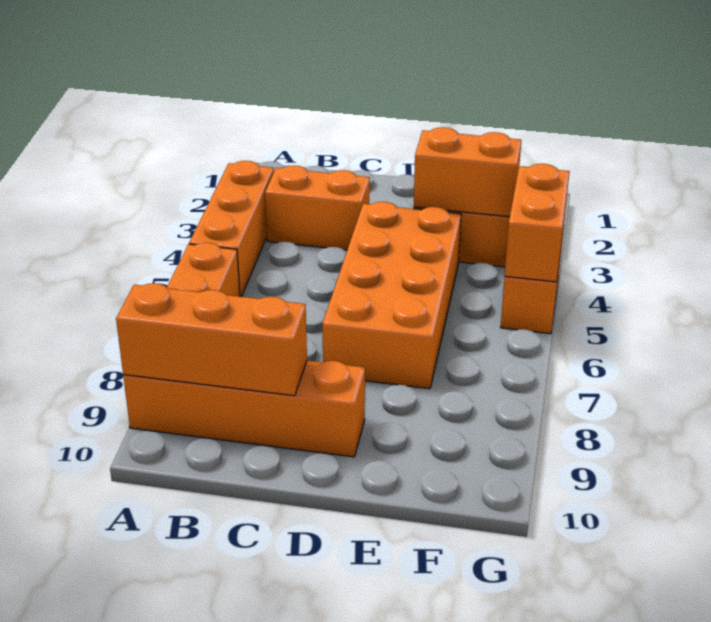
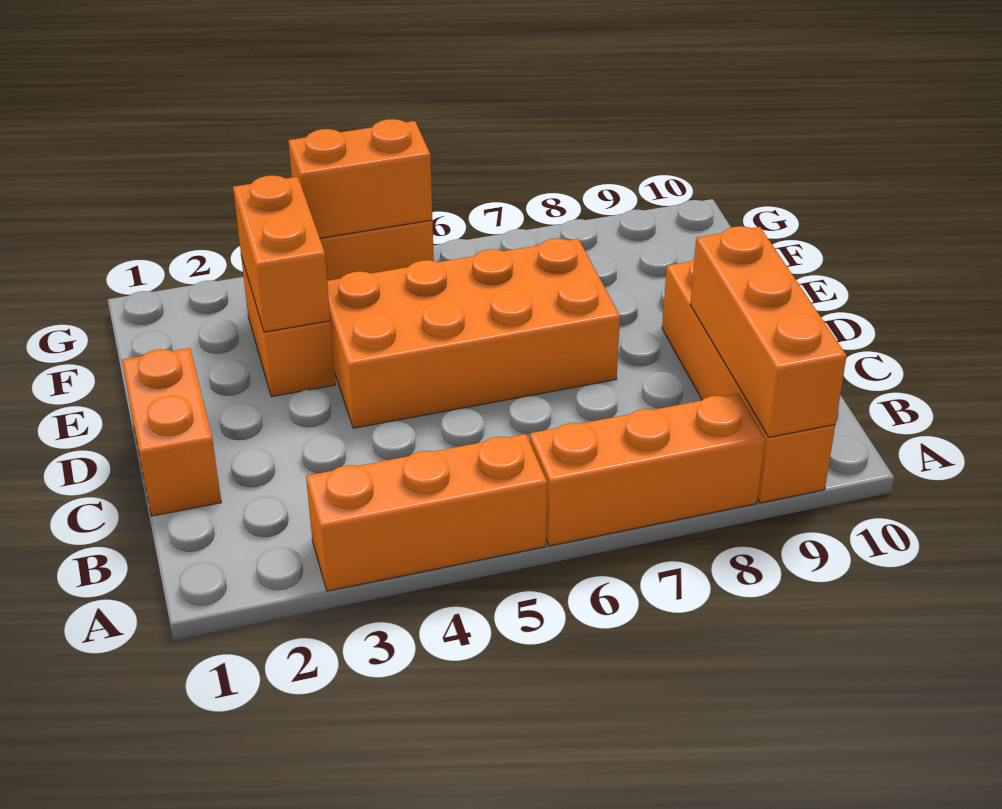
orange 1x2 brick [265,165,370,250] -> orange 1x2 brick moved to [122,348,221,516]

